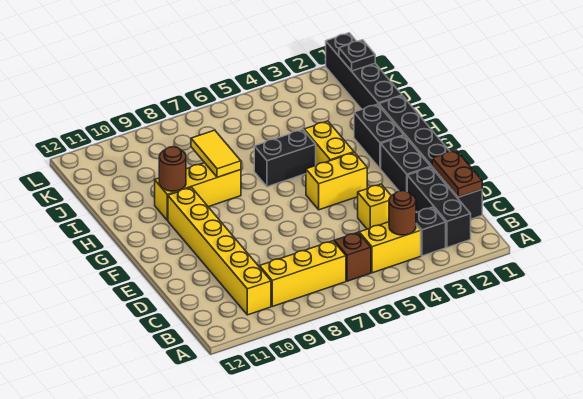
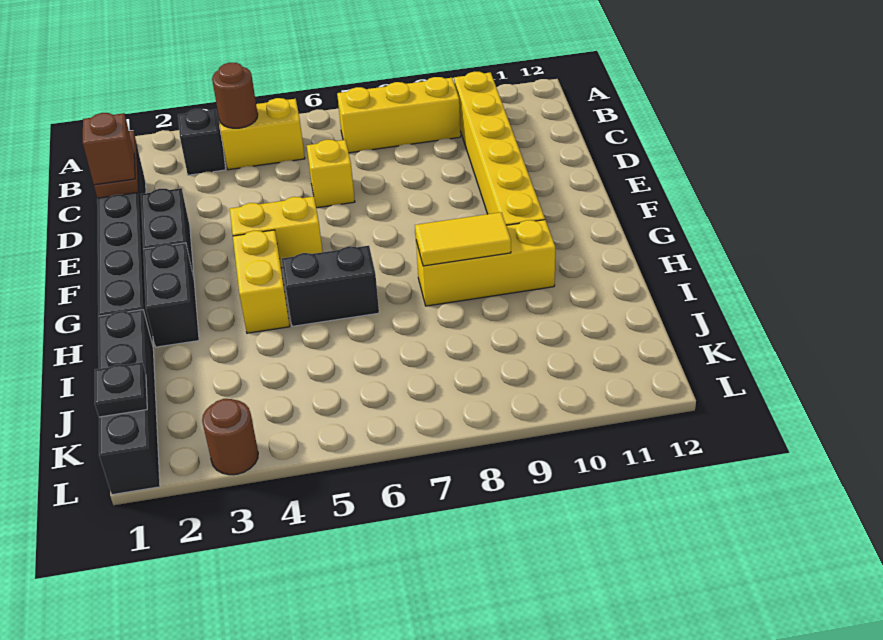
black 1x3 brick [407,167,471,247] -> none
brown 1x1 brick [334,232,371,281] -> brown 1x1 brick moved to [83,113,135,185]
yellow 1x1 brick [358,184,391,229] -> yellow 1x1 brick moved to [307,140,355,208]
yellow 1x2 tile [191,130,241,177] -> yellow 1x2 tile turned to [415,212,511,266]
brown 1x1 round brick [159,147,186,191] -> brown 1x1 round brick moved to [202,399,258,475]

